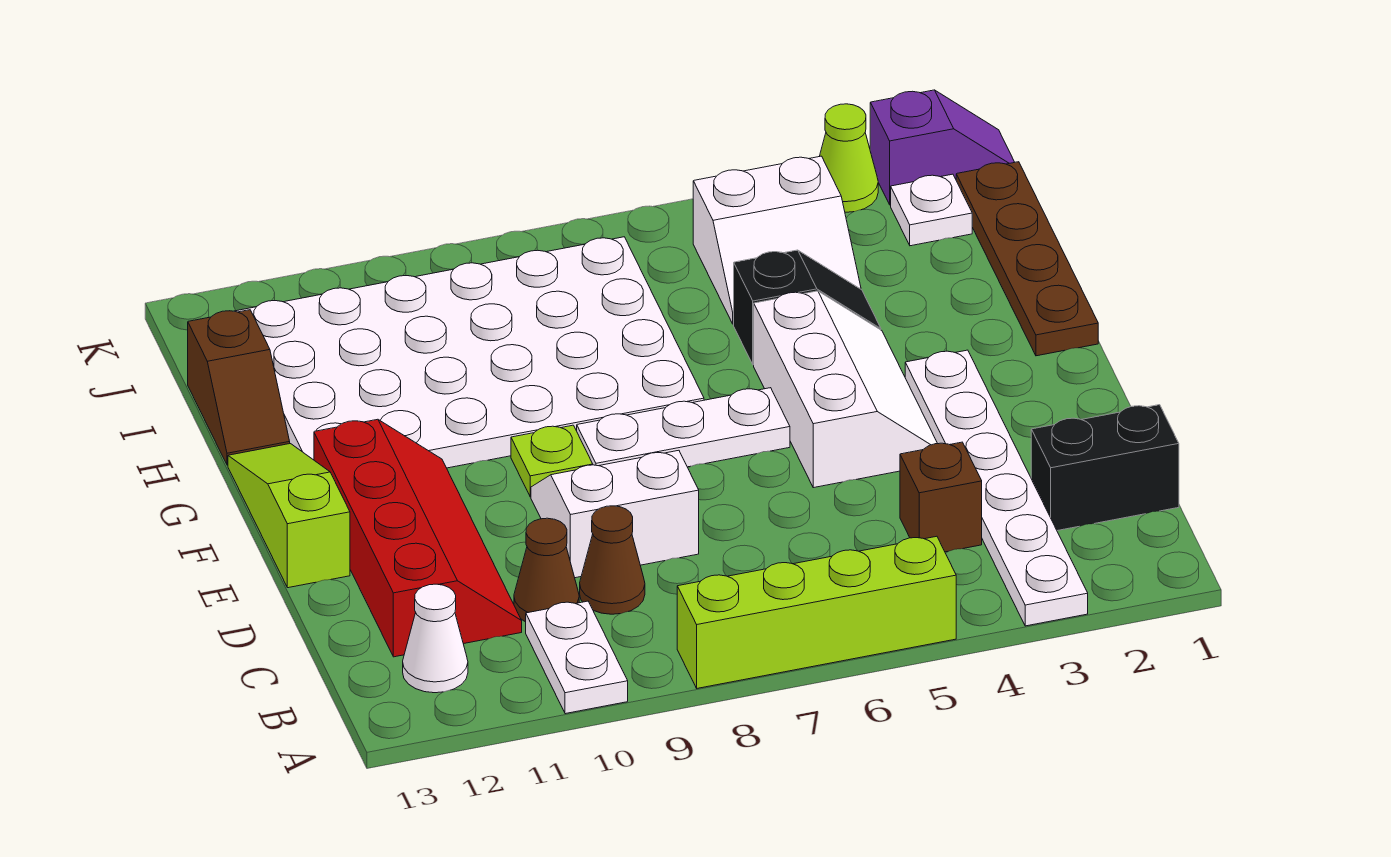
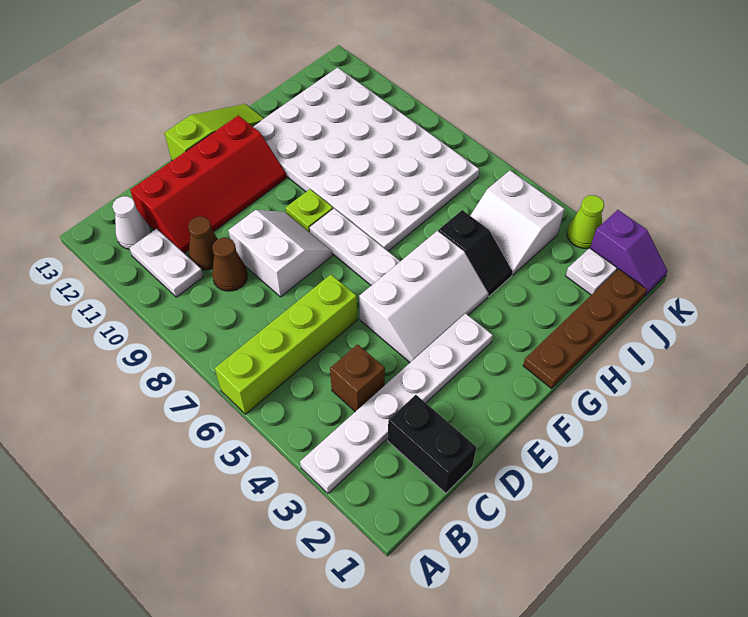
lime 1x4 brick [677,536,956,688] -> lime 1x4 brick turned to [215,275,357,414]
white 1x2 plate [526,601,628,714] -> white 1x2 plate turned to [130,229,203,297]
brown 1x2 slope [188,310,290,465] -> none

